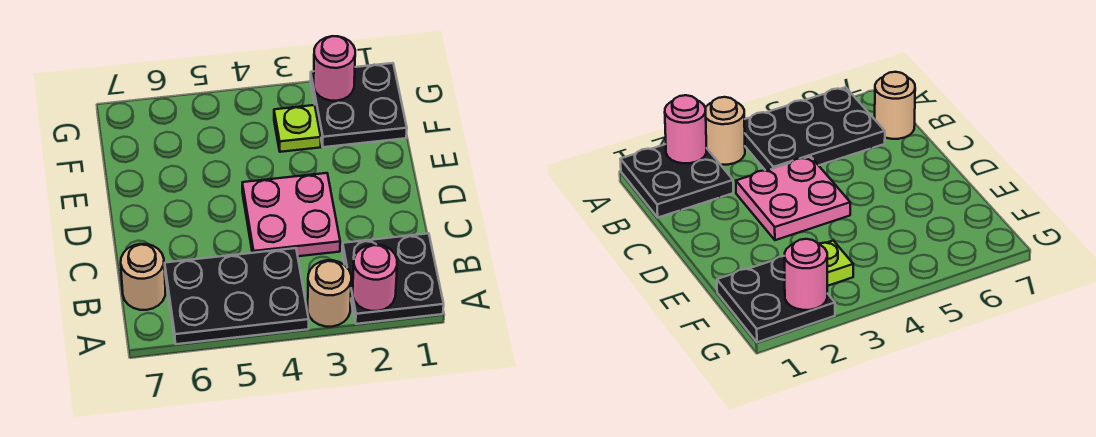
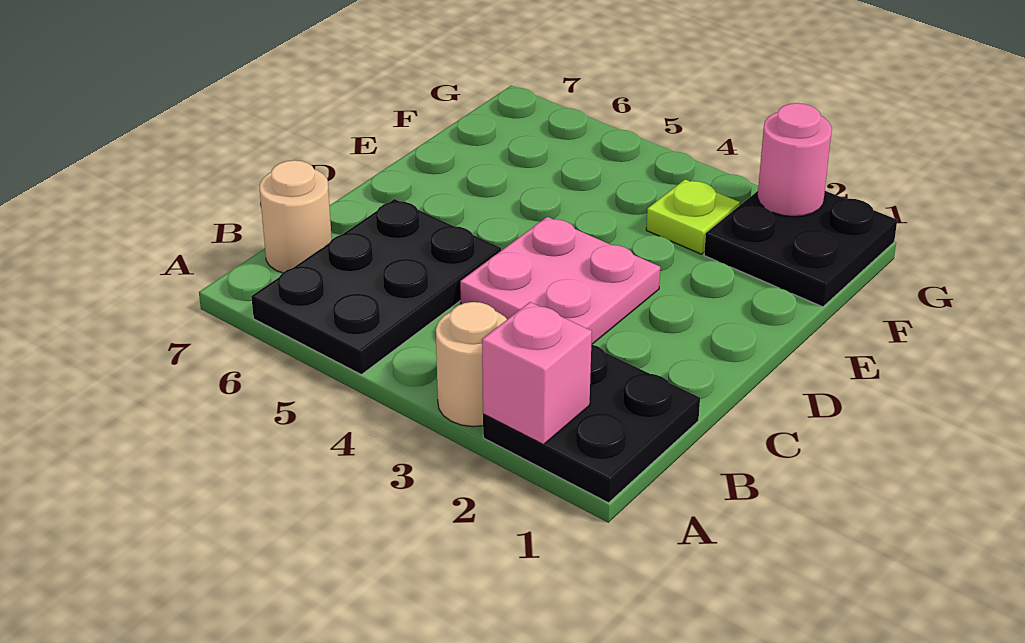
pink 1x1 round brick [353,244,397,311] -> pink 1x1 brick [482,302,592,445]
black 2x3 plate [165,248,309,344] -> black 2x3 plate turned to [251,199,501,375]

